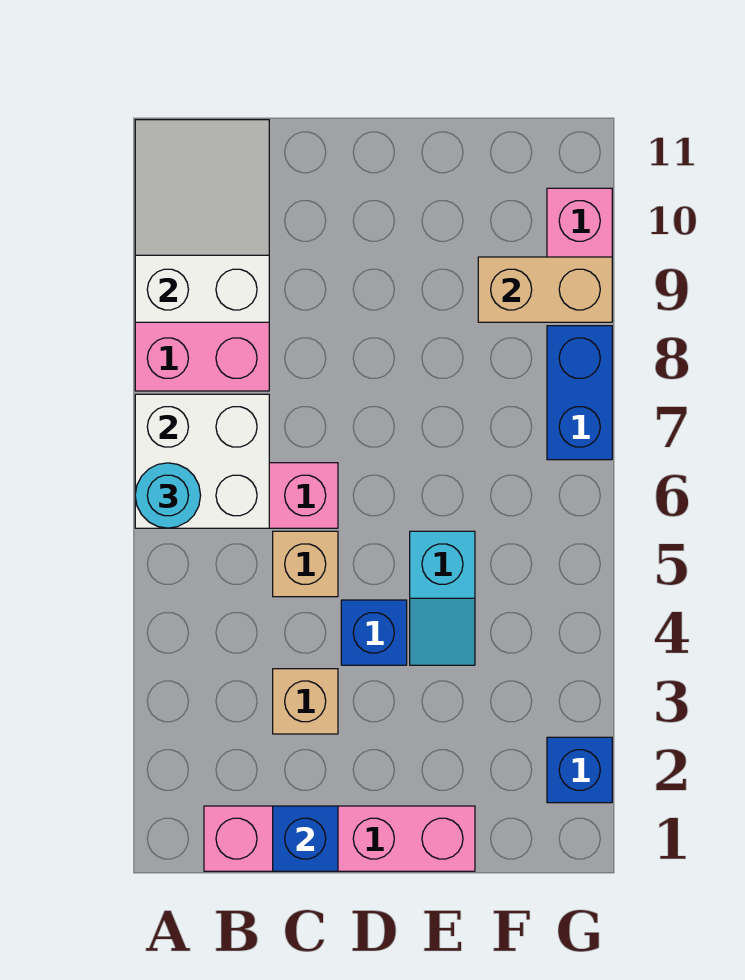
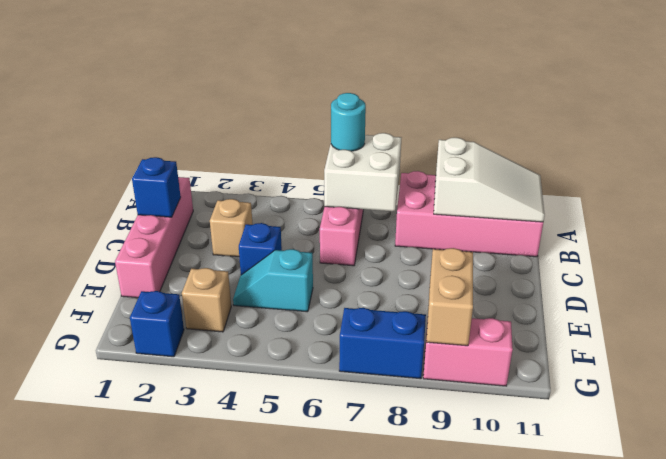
tan 1x1 brick [273,531,338,597] -> tan 1x1 brick moved to [182,268,231,332]

